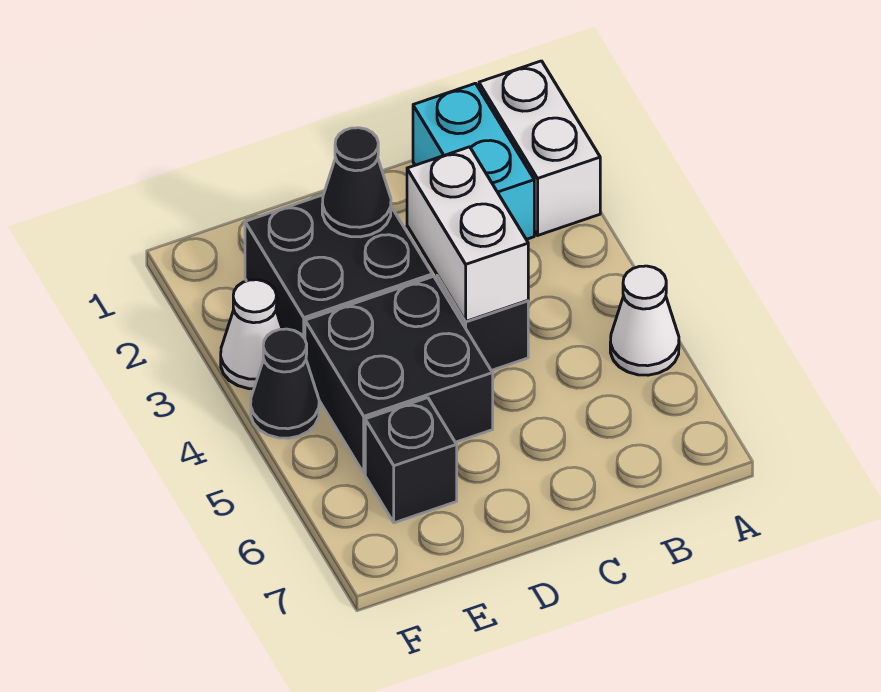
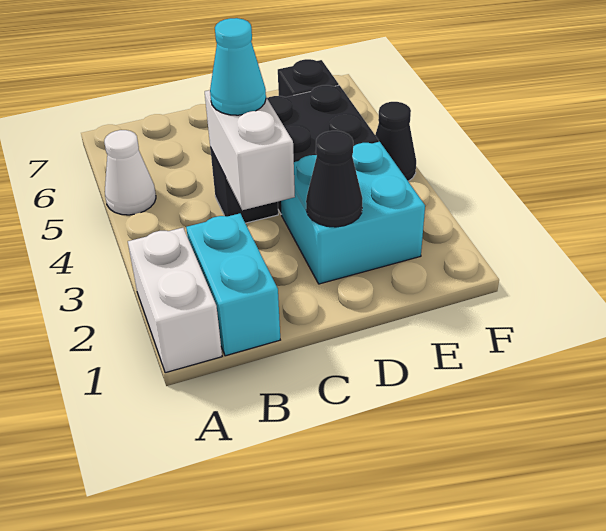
none -> cyan 1x1 cone [210,18,266,115]
black 2x2 brick [245,195,432,338] -> cyan 2x2 brick [281,142,425,284]
white 1x1 cone [221,280,282,389] -> none

